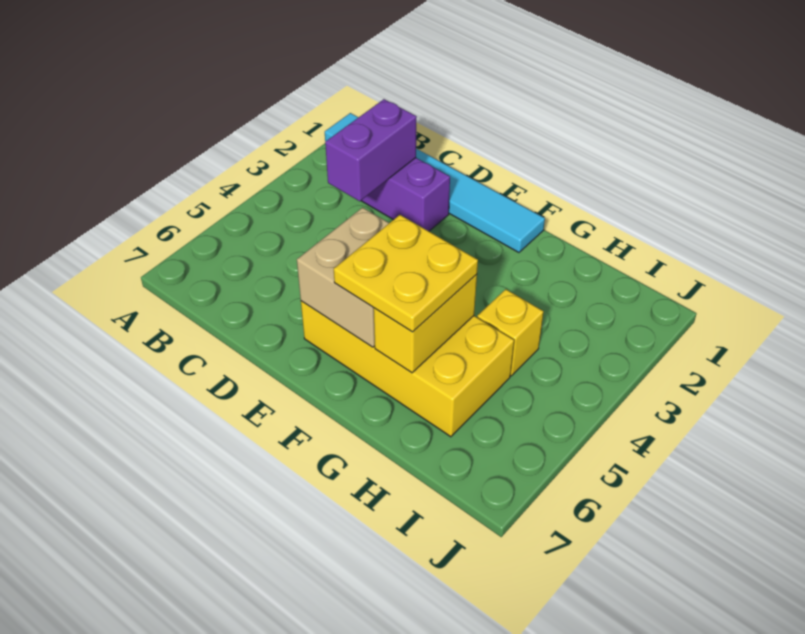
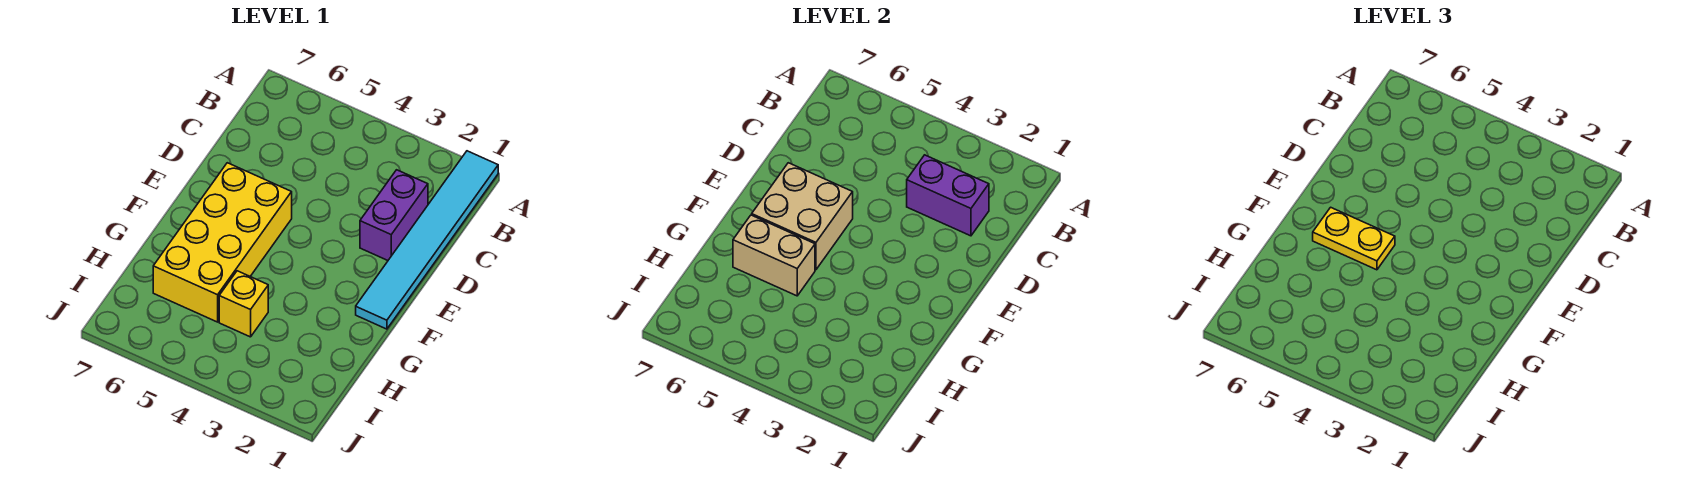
yellow 2x2 plate [334,215,478,332] -> yellow 1x2 plate [1313,207,1395,270]
yellow 1x2 brick [374,274,477,373] -> tan 1x2 brick [733,215,815,296]

